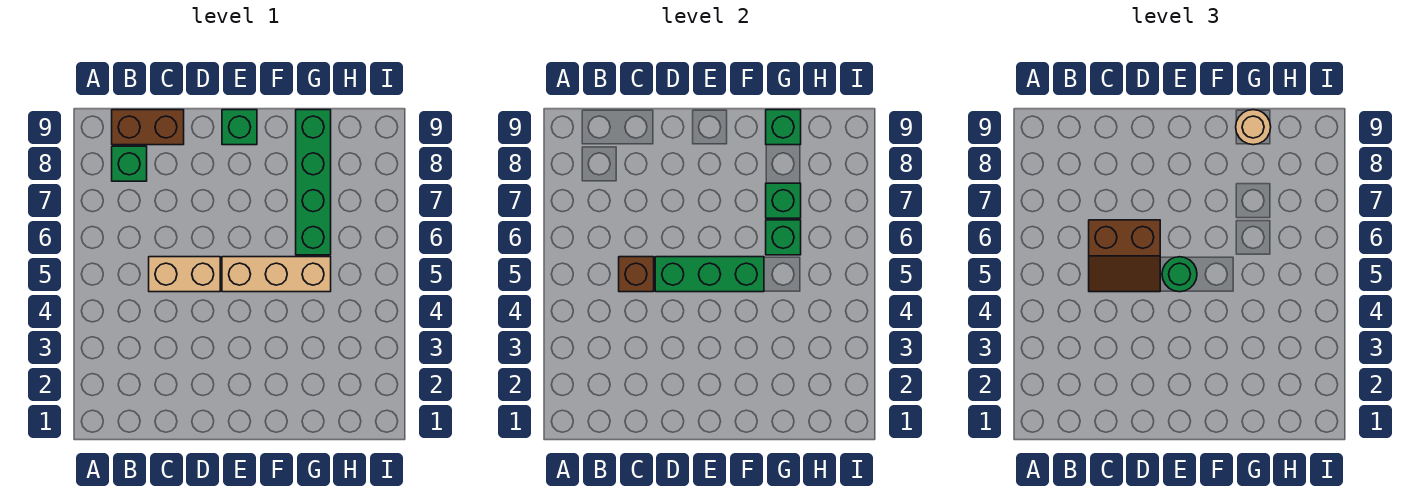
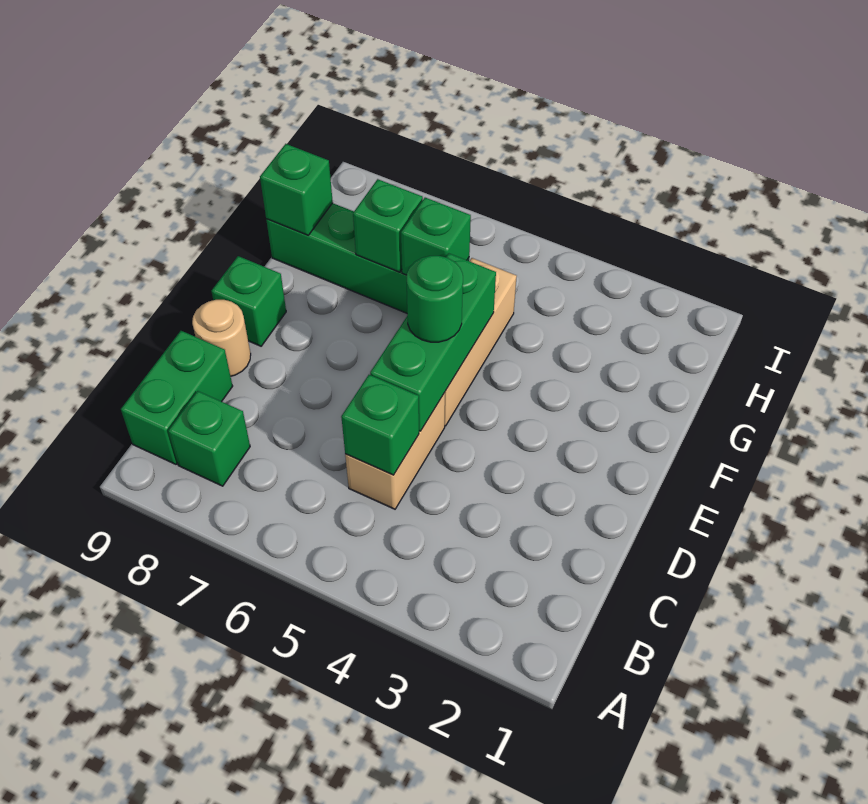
brown 1x2 brick [112,110,184,145] -> green 1x2 brick [121,331,233,464]
brown 1x1 brick [619,257,654,292] -> green 1x1 brick [341,375,419,475]
brown 2x2 slope [1089,220,1160,292] -> none
tan 1x1 round brick [1236,110,1271,145] -> tan 1x1 round brick moved to [192,300,251,376]

